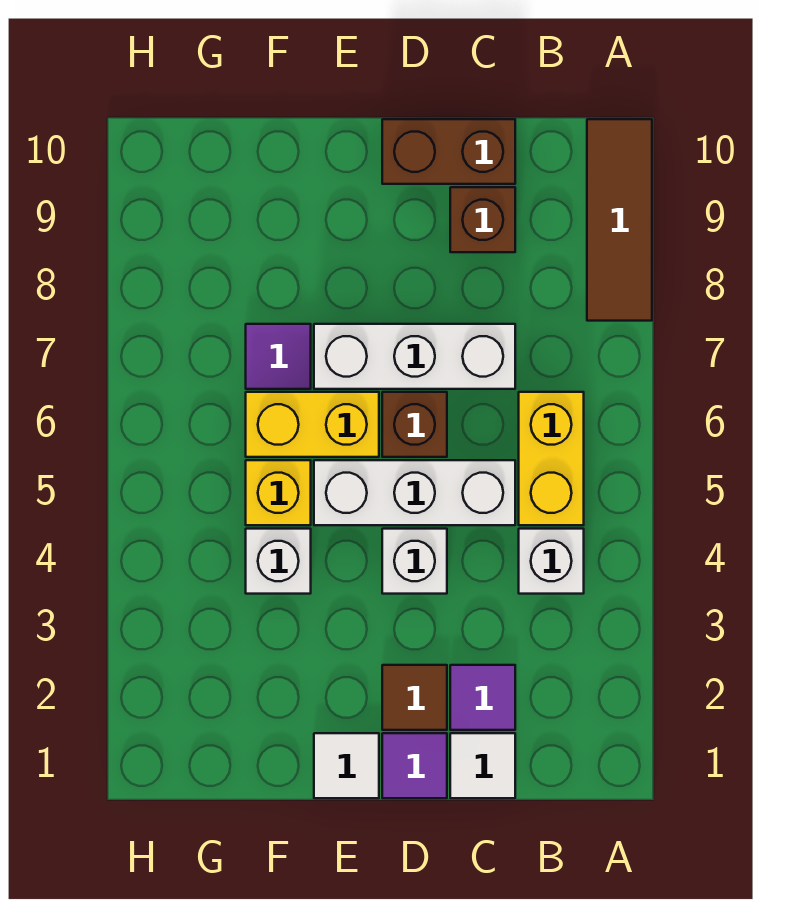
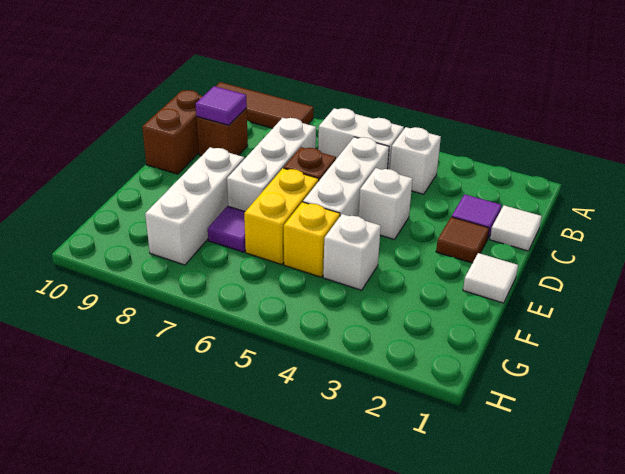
yellow 1x2 brick [519,392,584,525] -> white 1x2 brick [318,108,404,169]
purple 1x1 tile [382,733,447,798] -> purple 1x1 tile moved to [196,86,247,125]
none -> white 1x3 brick [145,147,244,265]

